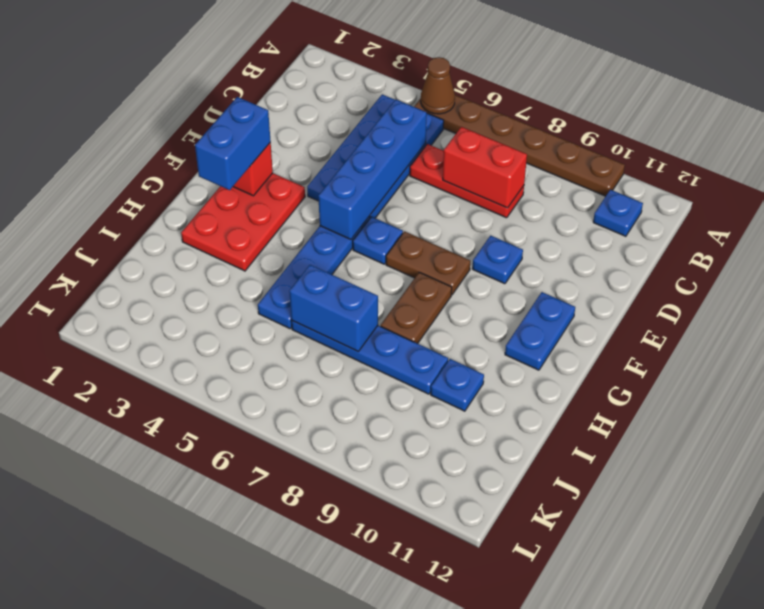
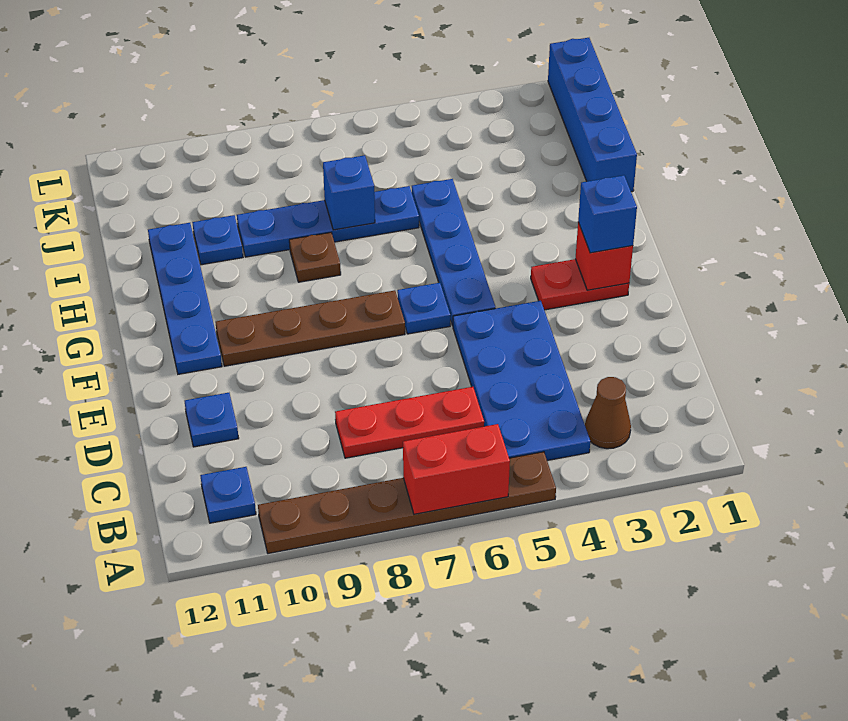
brown 1x1 cone [421,57,455,114] -> brown 1x1 cone moved to [585,377,631,449]
blue 1x4 brick [318,99,427,239] -> blue 1x4 brick moved to [548,38,637,192]
red 1x2 brick [443,127,527,208] -> red 1x2 brick moved to [403,424,510,514]
blue 1x1 plate [472,236,523,284] -> blue 1x1 plate moved to [185,393,239,447]
red 2x3 plate [181,173,305,271] -> red 1x2 plate [531,259,629,310]
blue 1x2 brick [195,97,271,190] -> blue 1x1 brick [578,175,637,253]
brown 1x2 plate [386,231,470,295] -> brown 1x4 plate [216,290,405,366]
blue 1x2 plate [505,292,575,370] -> blue 1x4 plate [148,223,222,374]
brown 1x2 plate [381,272,452,344] -> brown 1x1 plate [289,232,341,282]
blue 1x2 brick [289,265,378,351] -> blue 1x1 brick [323,155,375,230]

